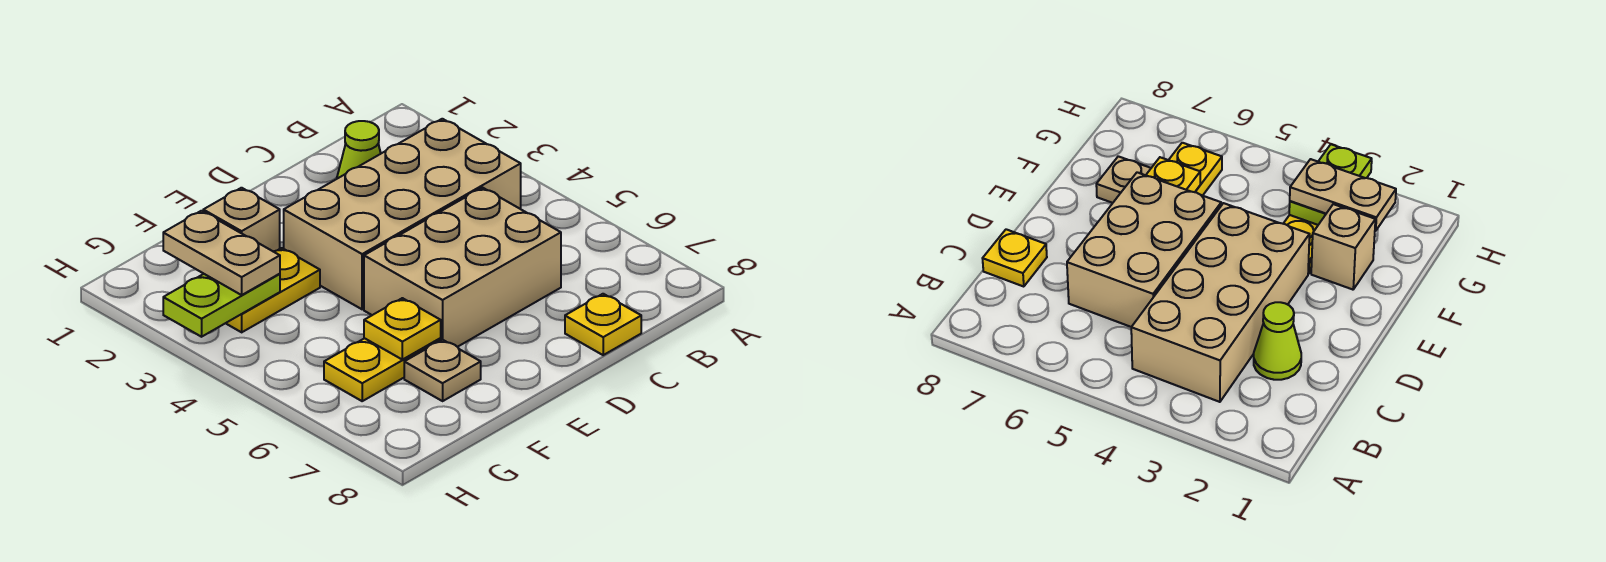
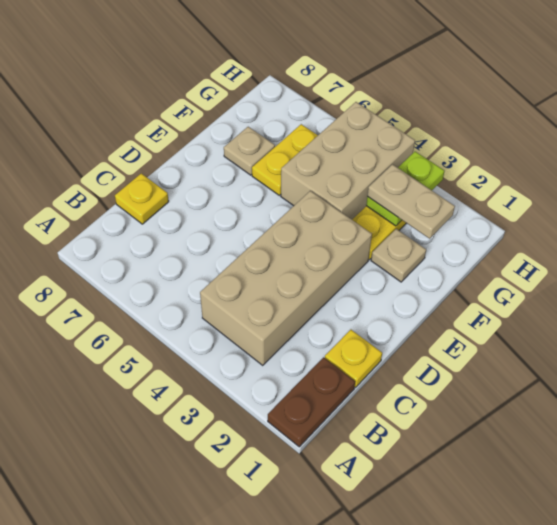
none -> brown 1x2 plate [268,357,355,447]
lime 1x1 cone [337,121,381,179] -> none
tan 2x3 brick [364,188,561,347] -> tan 2x3 brick moved to [281,102,415,219]
tan 1x1 brick [203,188,280,252] -> tan 1x1 plate [371,229,426,282]
yellow 1x1 plate [364,298,441,360] -> yellow 1x1 plate moved to [325,330,382,387]

